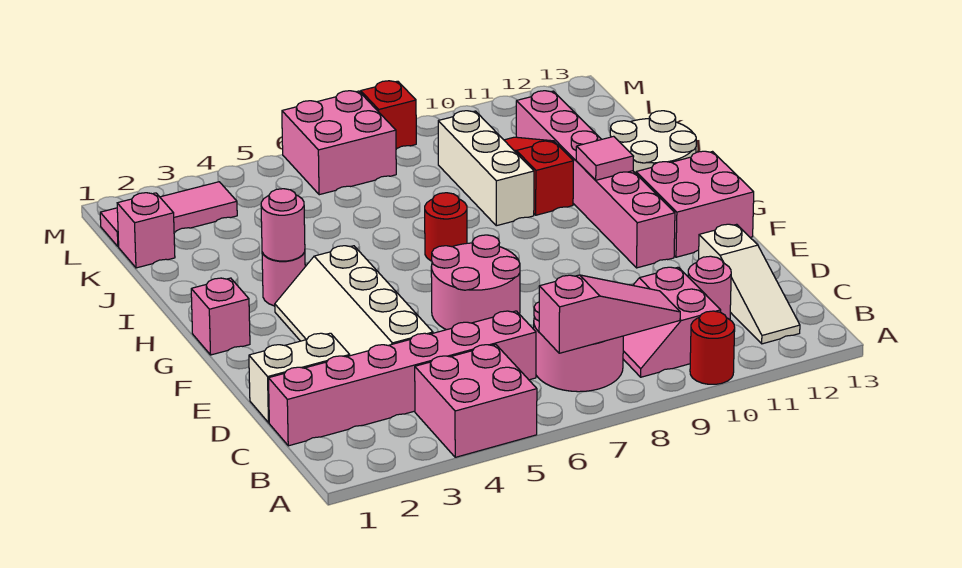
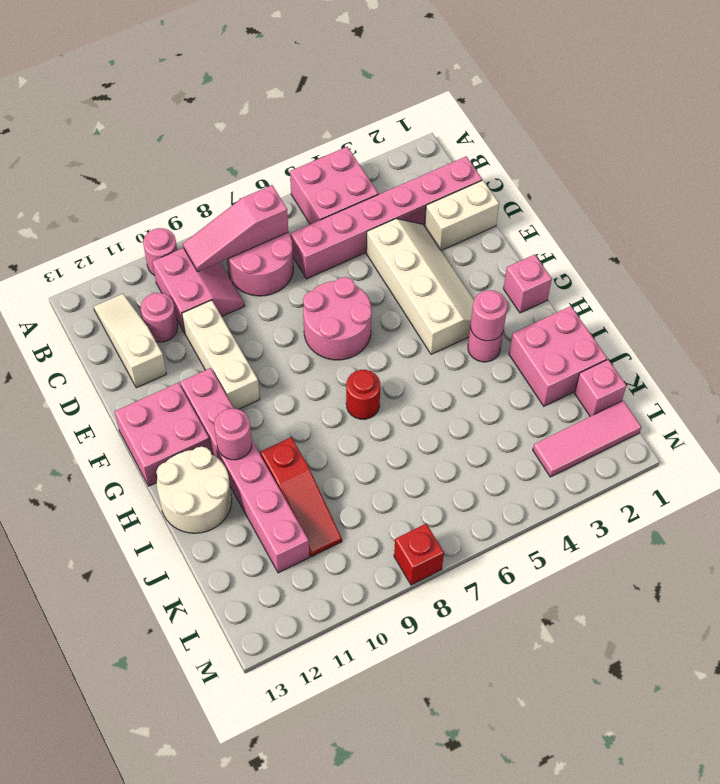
red 1x1 round brick [690,311,735,384] -> pink 1x1 round brick [143,228,177,275]
pink 1x1 tile [576,136,634,180] -> pink 1x1 round brick [214,409,252,460]
white 1x3 brick [438,111,534,226] -> white 1x3 brick moved to [182,300,260,409]
pink 2x2 brick [282,91,396,195] -> pink 2x2 brick moved to [509,306,607,406]

